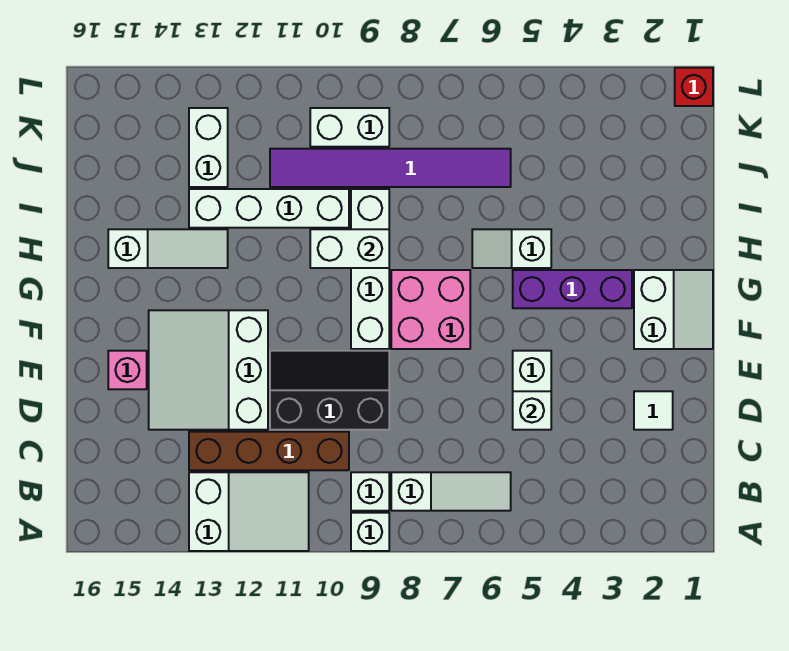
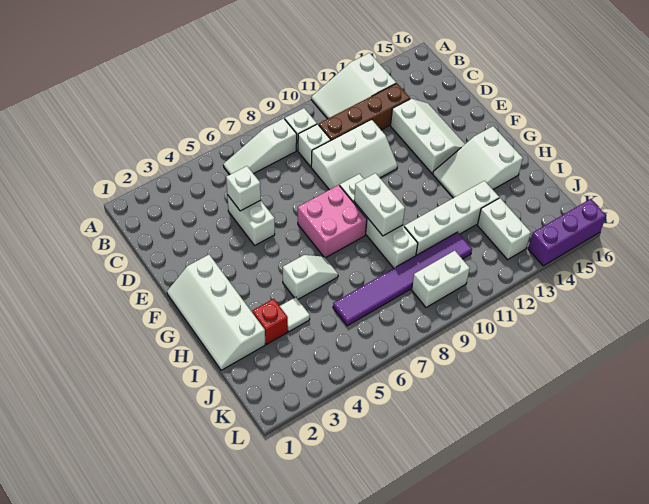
white 1x1 brick [351,513,389,551] -> white 1x1 brick moved to [298,124,331,167]
white 1x1 tile [634,391,673,430] -> white 1x1 tile moved to [280,297,310,332]
black 2x3 slope [270,351,389,430] -> white 2x3 slope [311,120,398,190]
white 3x3 slope [149,310,268,430] -> white 2x3 slope [390,99,465,174]
pink 1x1 brick [108,351,147,389] -> none
white 2x2 slope [634,270,713,349] -> white 2x4 slope [167,255,265,370]
purple 1x3 brick [513,270,632,308] -> purple 1x3 brick moved to [528,199,606,266]
white 1x2 brick [310,229,389,268] -> white 1x2 brick turned to [354,173,405,236]
white 1x3 slope [108,229,228,268] -> white 2x3 slope [433,126,523,198]
red 1x1 brick [675,68,713,106] -> red 1x1 brick moved to [252,299,288,344]

